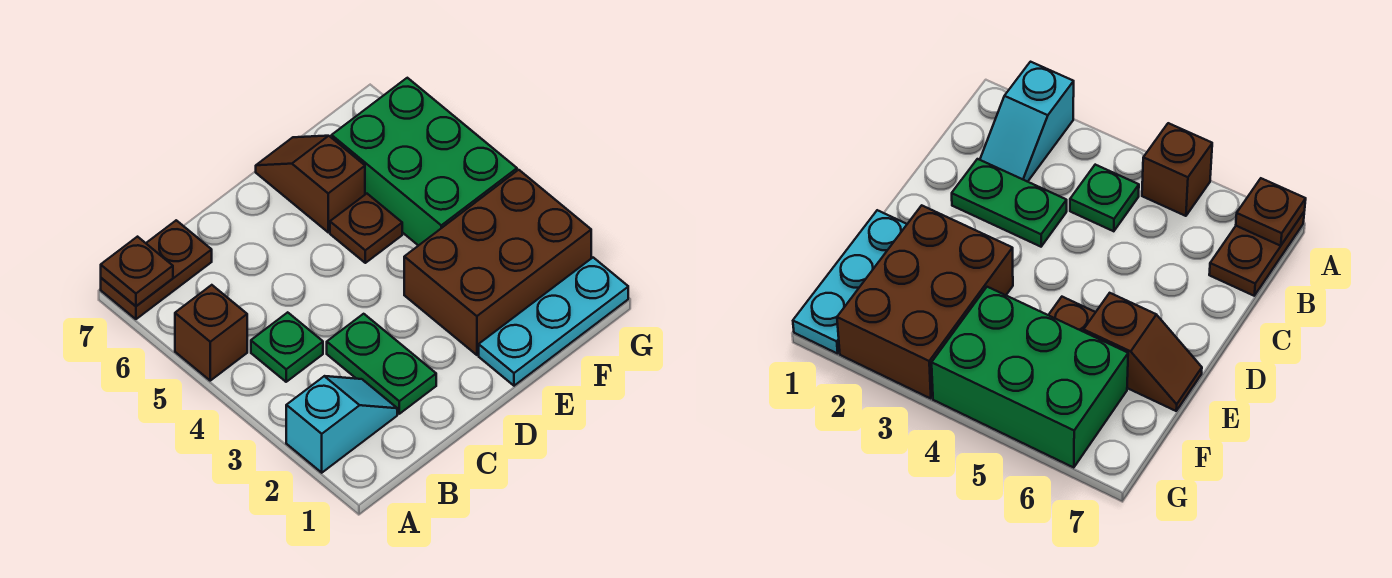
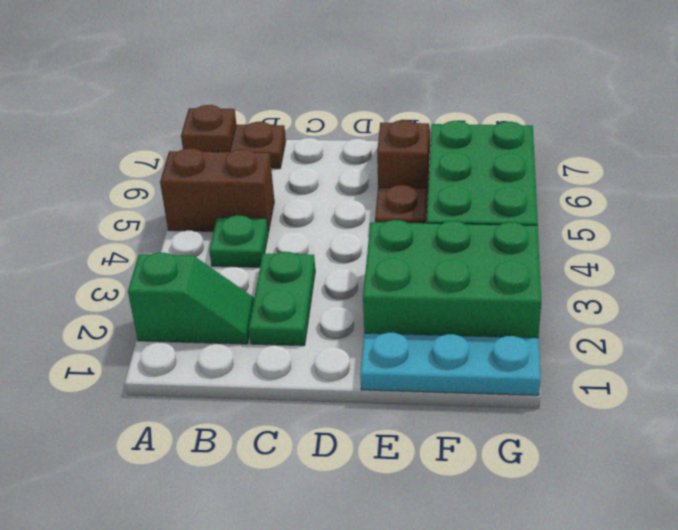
cyan 1x2 slope [286,376,397,473] -> green 1x2 slope [128,253,254,344]
brown 1x1 brick [175,285,247,381] -> brown 1x2 brick [160,148,274,233]
brown 2x3 brick [404,170,591,355] -> green 2x3 brick [363,220,541,338]

